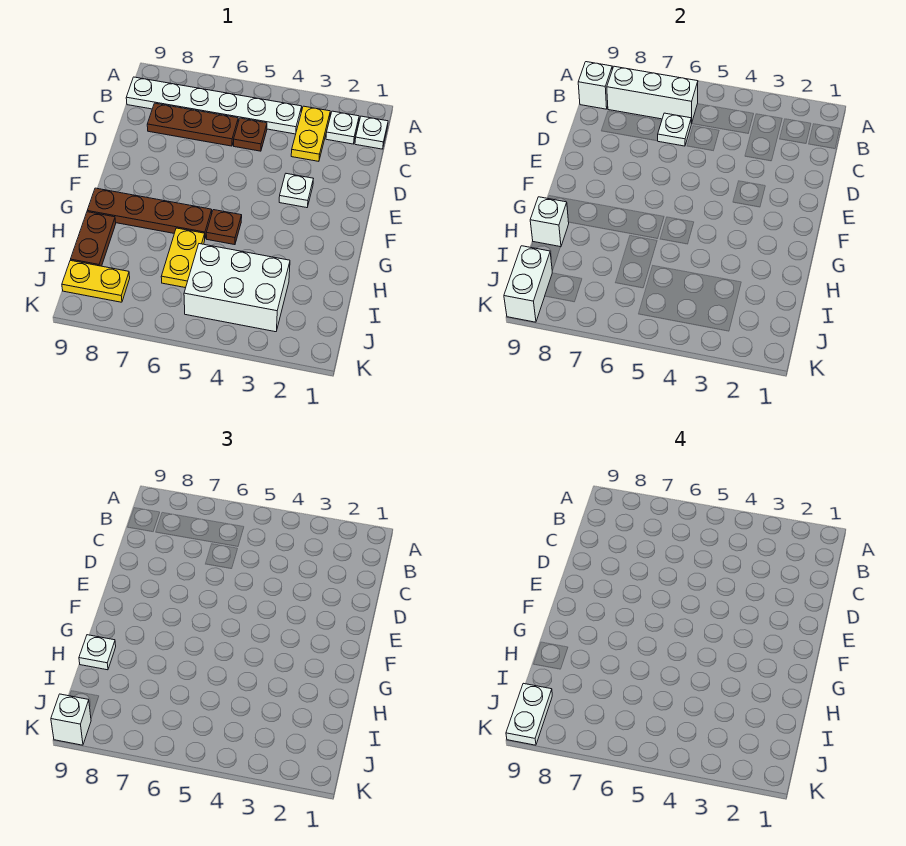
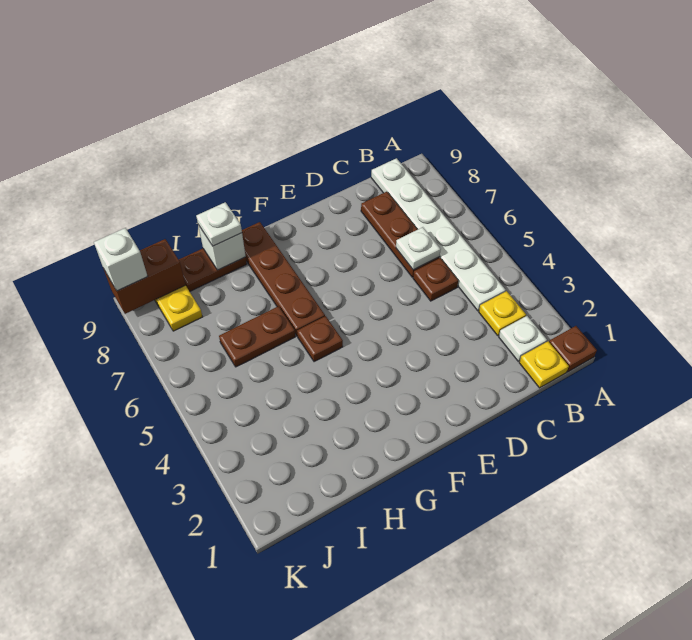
none -> brown 1x1 plate [549,326,597,372]
white 1x1 plate [355,116,388,149] -> yellow 1x1 plate [519,341,569,388]
yellow 1x2 plate [291,106,330,161] -> yellow 1x1 plate [479,291,526,335]
white 1x3 brick [607,66,698,124] -> none
white 1x1 brick [578,62,612,109] -> none
white 1x1 plate [279,174,313,208] -> none
yellow 1x2 plate [161,228,205,288] -> brown 1x2 plate [219,306,295,367]
white 2x3 brick [184,244,290,332] -> none
white 1x2 brick [504,246,552,322] -> brown 1x2 brick [104,239,185,314]
white 1x2 plate [506,683,552,745] -> none

